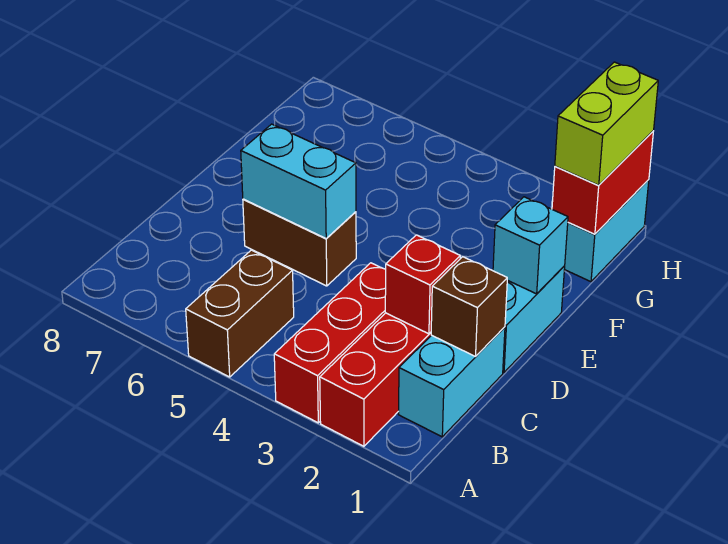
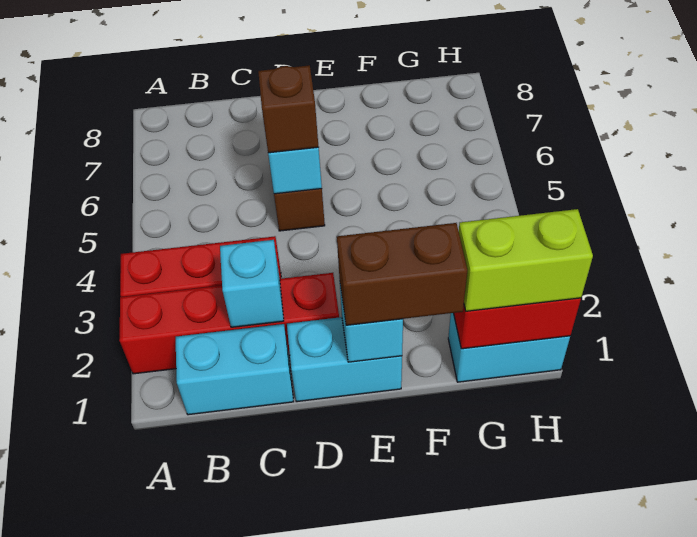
brown 1x2 brick [186,250,294,377] -> brown 1x2 brick moved to [337,223,467,325]
brown 1x1 brick [431,257,507,357] -> brown 1x1 brick moved to [258,65,318,153]
red 1x1 brick [385,235,460,334] -> cyan 1x1 brick [220,240,284,327]

